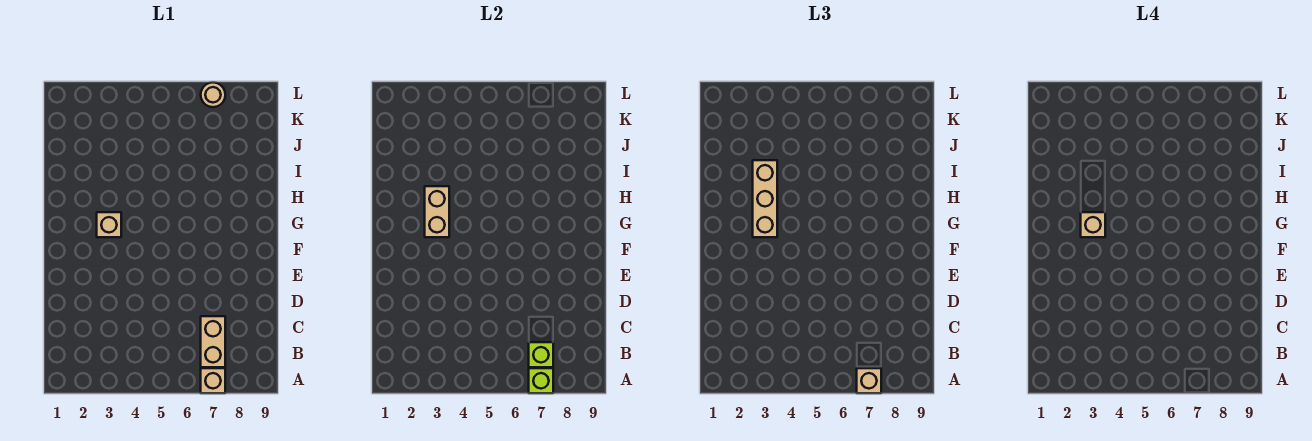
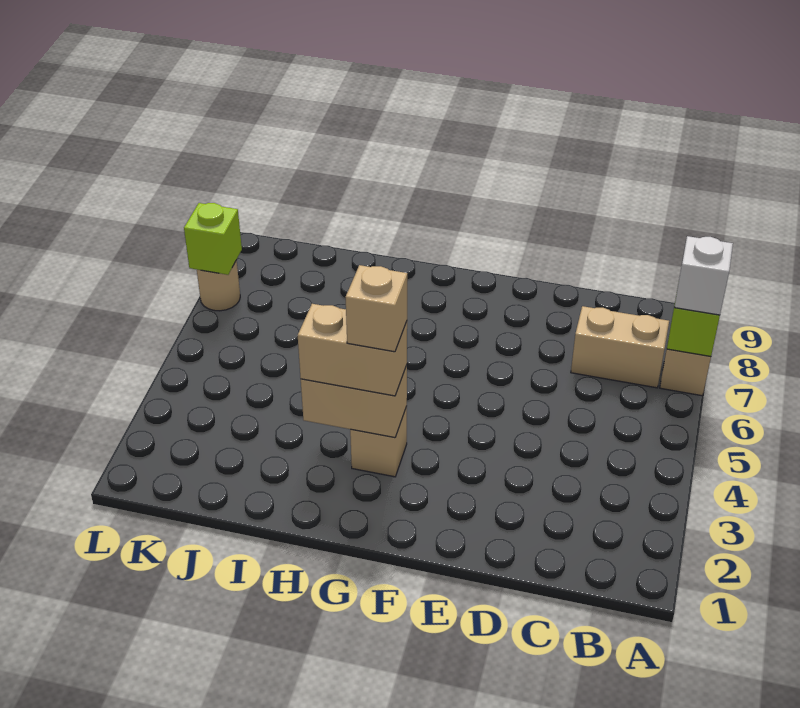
tan 1x1 brick [857,368,881,393] -> white 1x1 brick [674,236,733,315]
lime 1x1 brick [529,342,553,367] -> lime 1x1 brick moved to [184,203,242,275]
tan 1x3 brick [753,160,777,237] -> tan 1x2 brick [298,304,407,396]

